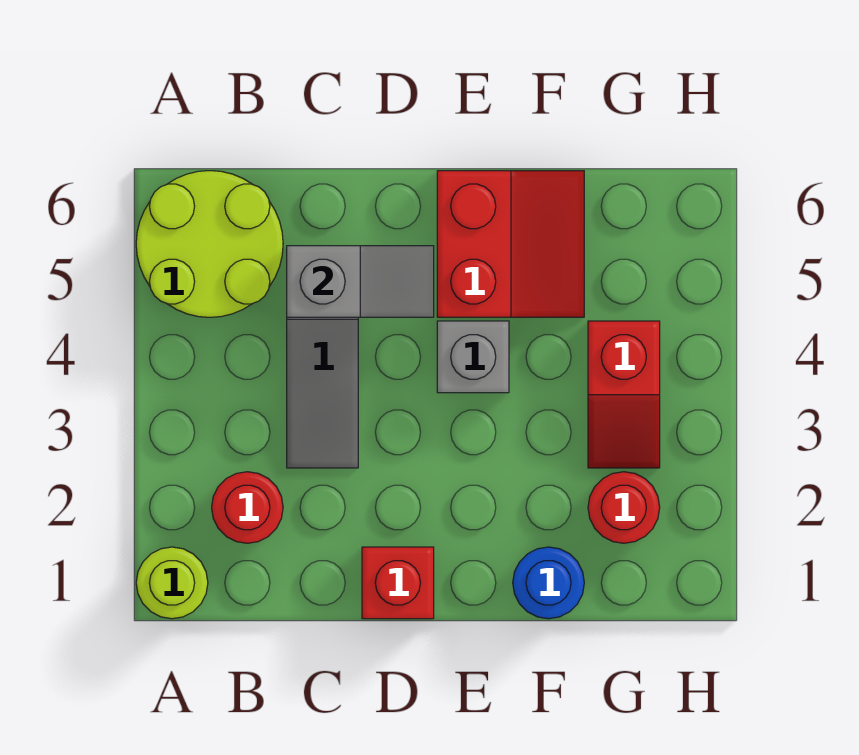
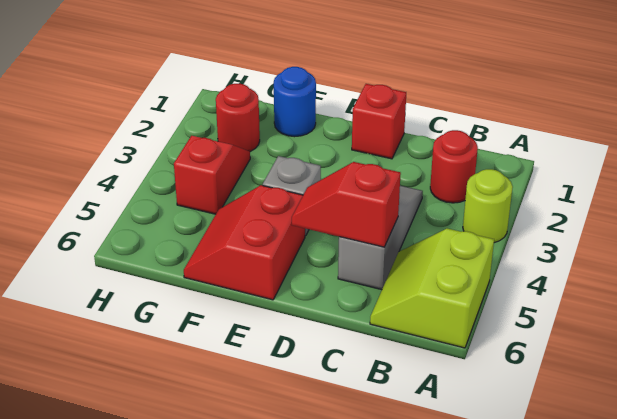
lime 1x1 round brick [136,547,208,619] -> lime 1x1 round brick moved to [463,169,513,243]
lime 2x2 round brick [136,171,283,317] -> lime 2x2 slope [370,228,494,348]
grey 1x2 slope [287,246,434,317] -> red 1x2 slope [292,162,401,247]

